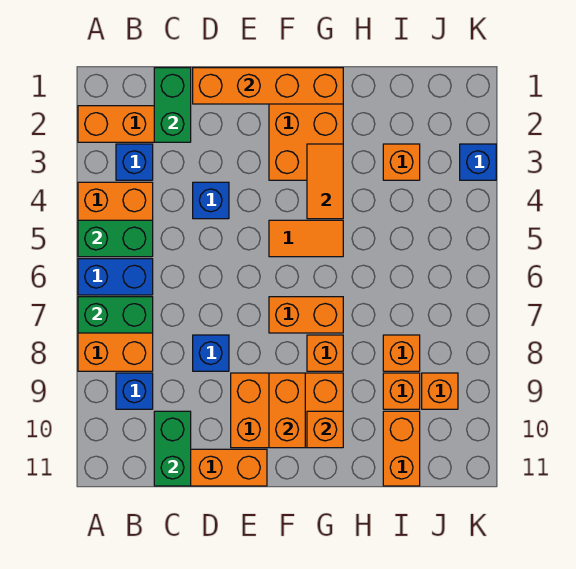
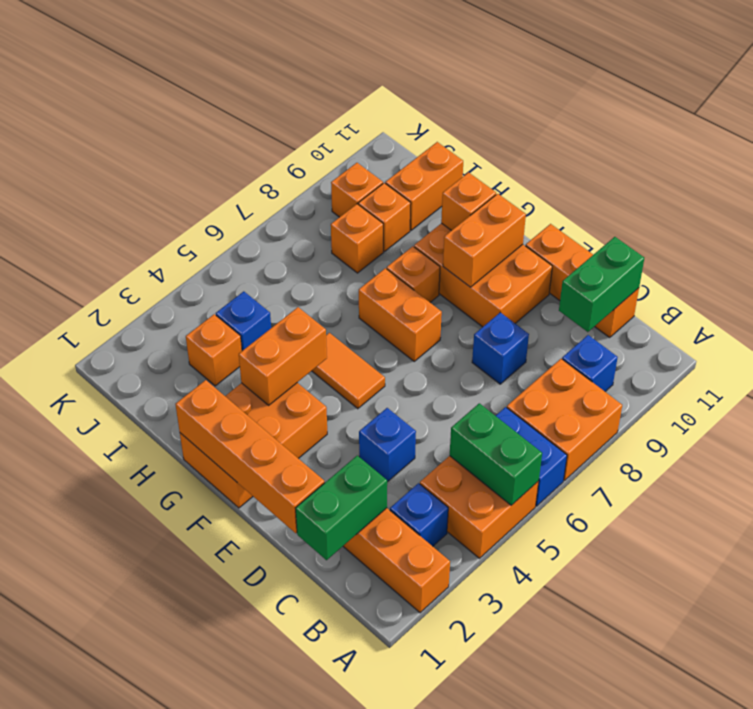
green 1x2 brick [78,297,153,333] -> none
orange 1x2 tile [307,144,343,219] -> orange 1x2 brick [239,307,327,405]
blue 1x1 brick [460,144,496,180] -> blue 1x1 brick moved to [216,291,271,351]

